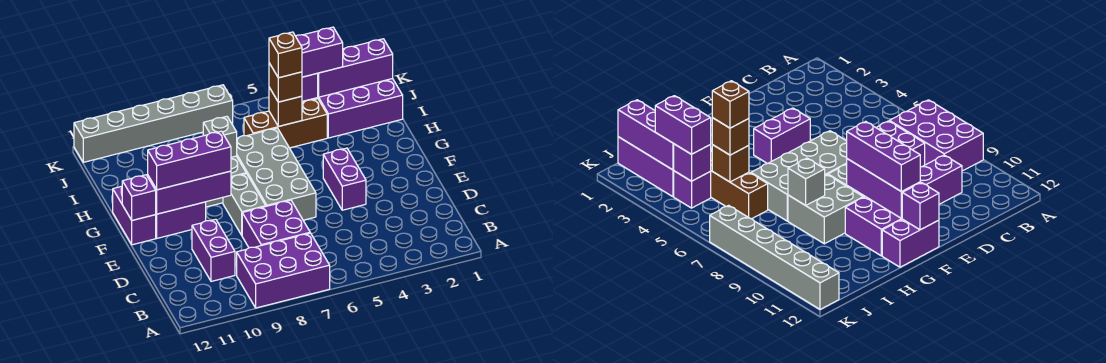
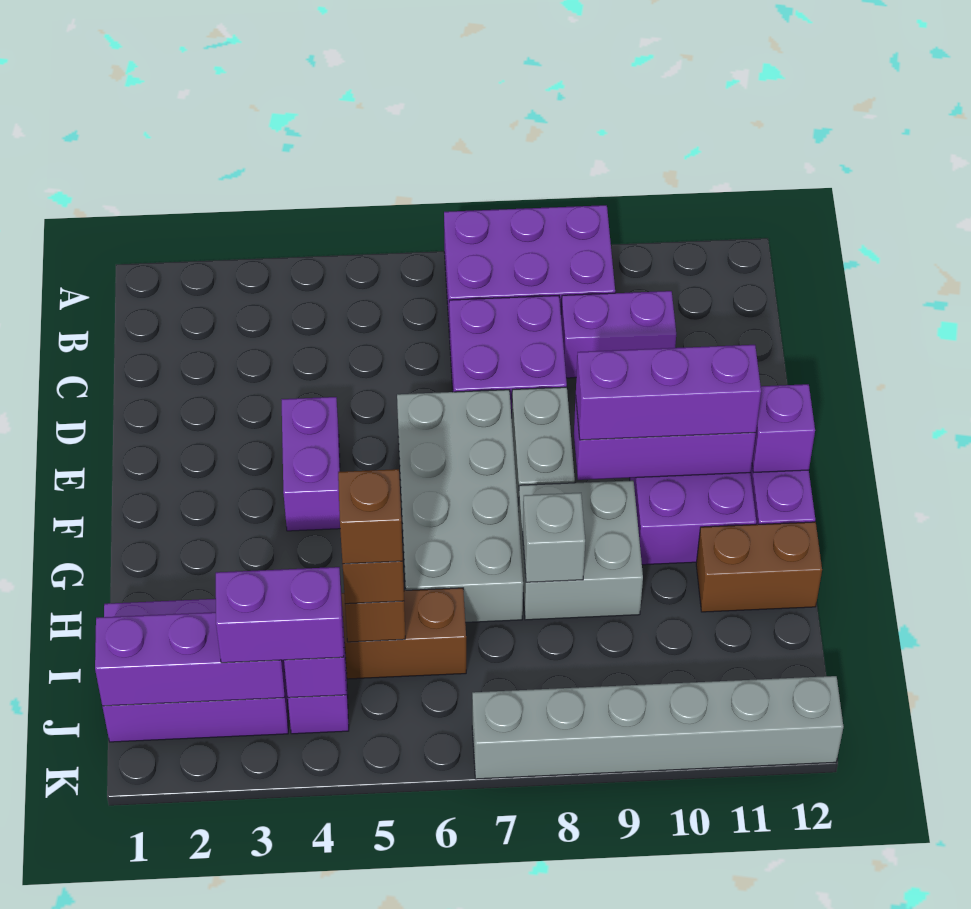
purple 1x2 brick [192,219,235,281] -> purple 1x2 brick turned to [561,291,676,378]
none -> brown 1x2 brick [696,522,822,612]

